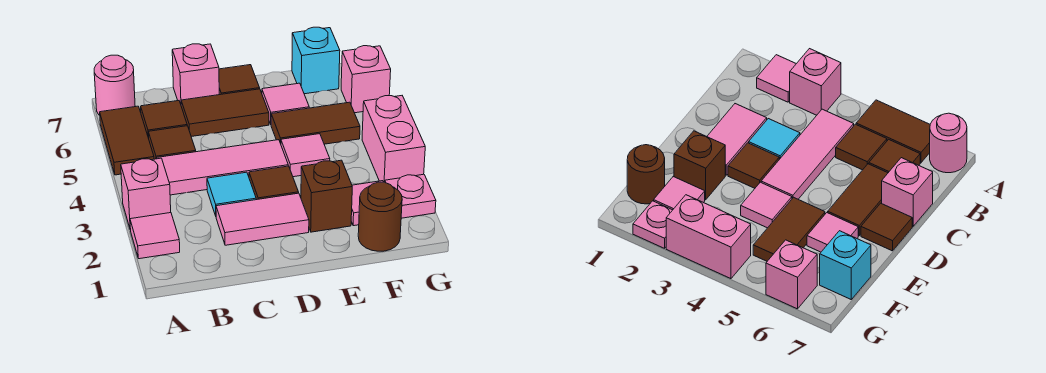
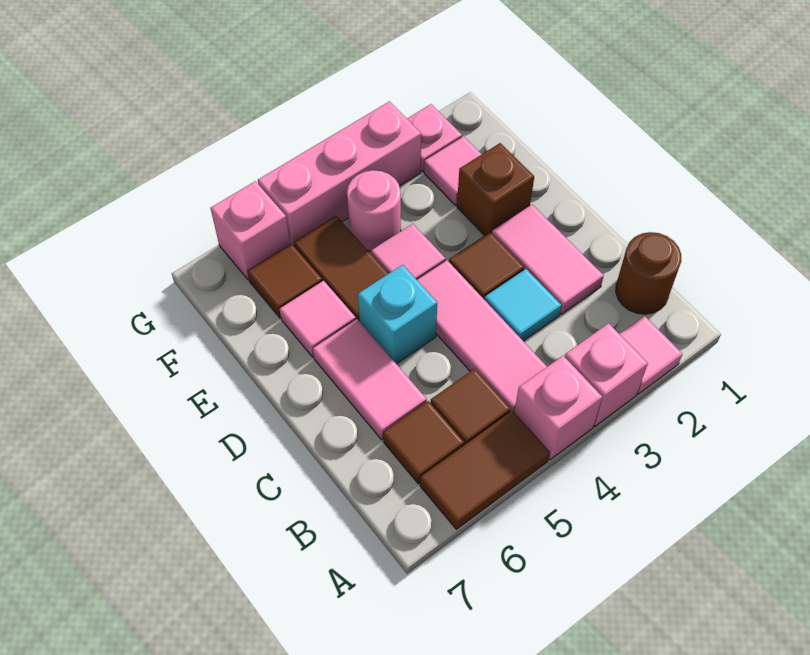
pink 1x1 round brick [94,55,135,115] -> pink 1x1 round brick moved to [347,170,401,251]
brown 1x2 tile [181,89,269,137] -> pink 1x2 tile [313,319,427,440]
pink 1x1 brick [172,44,219,104] -> pink 1x1 brick moved to [514,356,602,460]
brown 1x1 tile [219,65,260,95] -> brown 1x1 tile moved to [247,244,322,318]
brown 1x1 round brick [358,182,402,251] -> brown 1x1 round brick moved to [616,232,681,314]
cyan 1x1 brick [292,27,340,94] -> cyan 1x1 brick moved to [358,265,437,364]
pink 1x2 brick [362,96,425,182] -> pink 1x3 brick [258,101,421,246]

